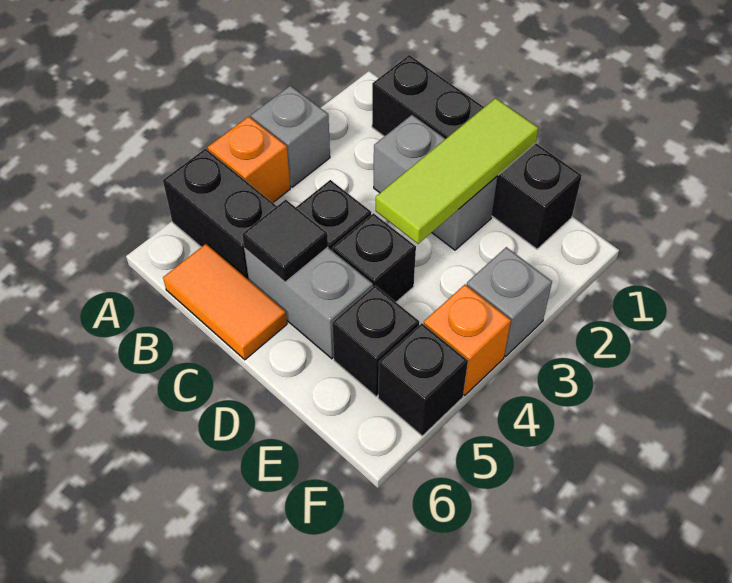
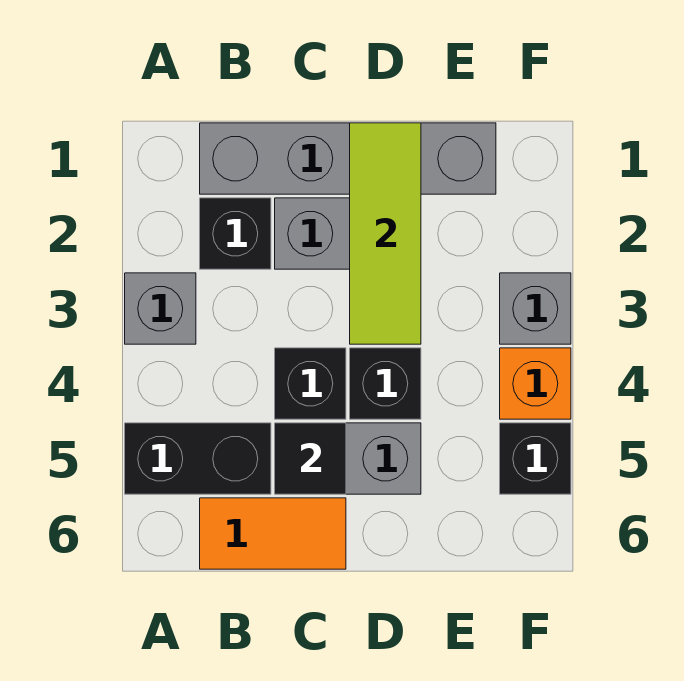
orange 1x1 brick [208,116,290,203] -> none
black 1x4 brick [372,55,582,249] -> grey 1x4 brick [200,123,496,194]
black 1x1 brick [332,286,419,396] -> black 1x1 brick moved to [200,198,271,269]

